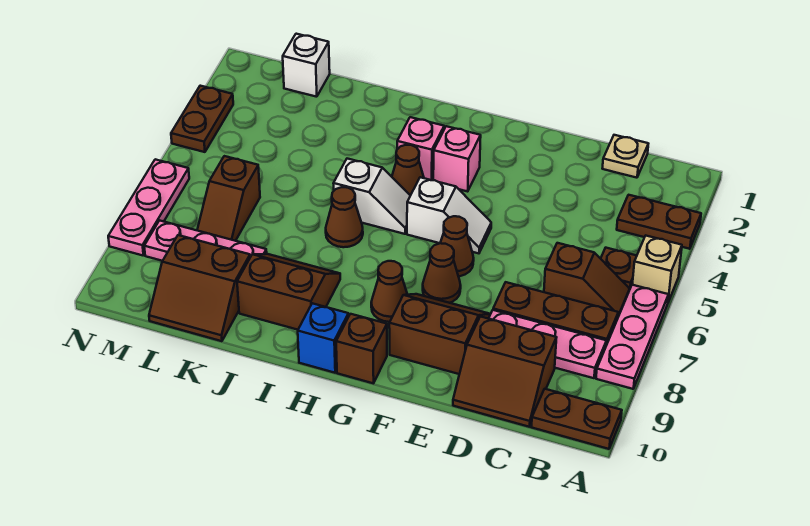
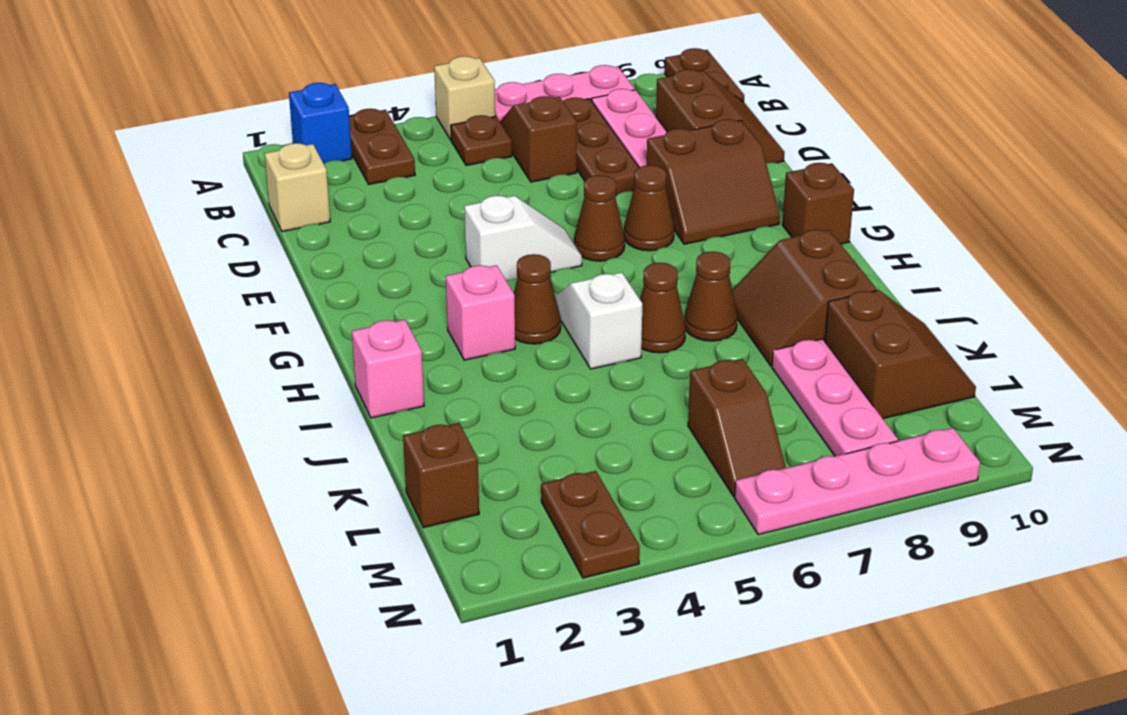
tan 1x1 plate [602,135,648,178] -> tan 1x1 brick [265,143,330,231]
brown 2x2 slope [389,294,490,374] -> brown 2x2 slope turned to [647,119,780,244]
white 1x2 slope [407,177,491,253] -> white 1x2 slope turned to [464,196,582,281]
pink 1x1 brick [433,126,481,191] -> pink 1x1 brick moved to [352,320,424,418]
brown 1x1 cone [371,261,407,322] -> brown 1x1 cone moved to [684,252,737,341]
blue 1x1 brick [298,303,349,373] -> blue 1x1 brick moved to [289,83,352,164]
white 1x1 brick [283,34,330,97] -> brown 1x1 brick [403,423,479,528]
brown 1x2 slope [197,156,260,241] -> brown 1x2 slope turned to [688,359,786,496]
brown 1x2 plate [171,86,233,152] -> brown 1x2 plate turned to [541,471,640,578]
pink 1x3 plate [108,159,189,256] -> pink 1x4 plate [735,428,980,535]

